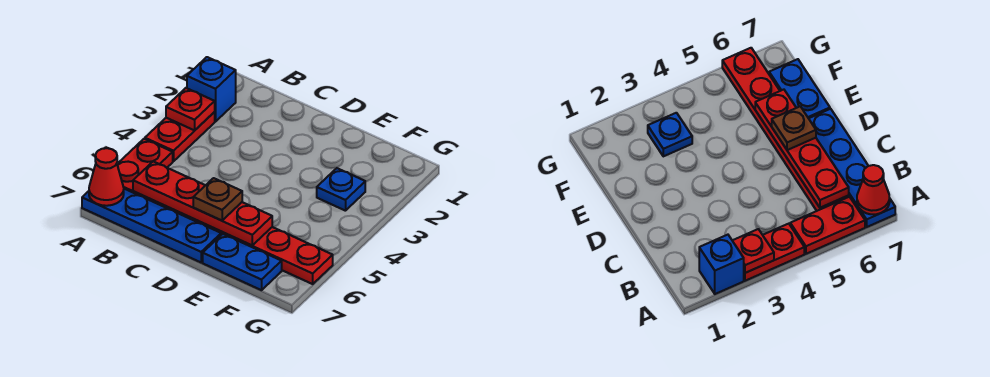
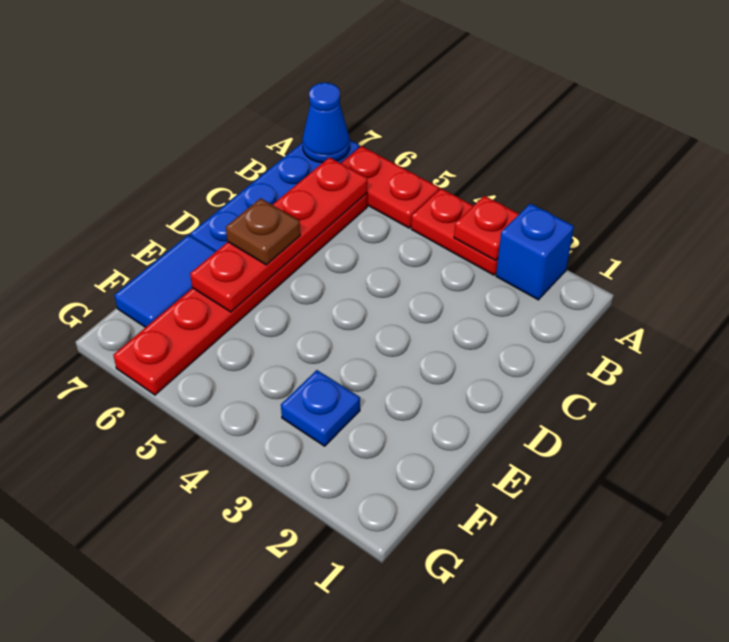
red 1x1 cone [89,148,124,206] -> blue 1x1 cone [302,83,350,163]
blue 1x2 plate [203,234,282,290] -> blue 1x2 tile [114,235,216,327]

